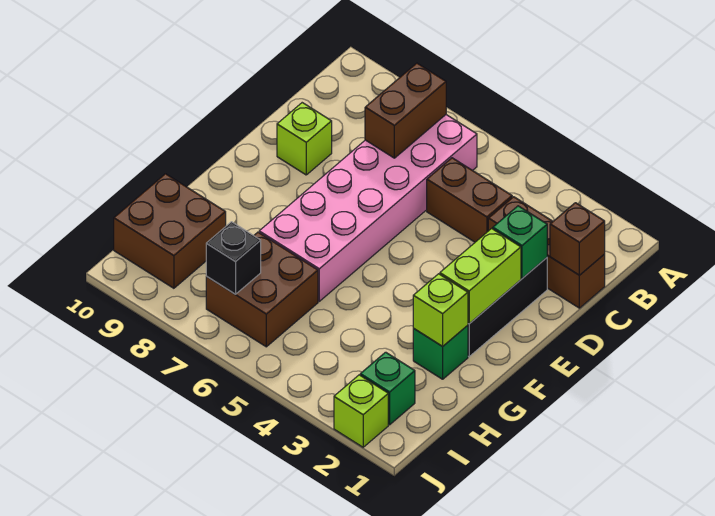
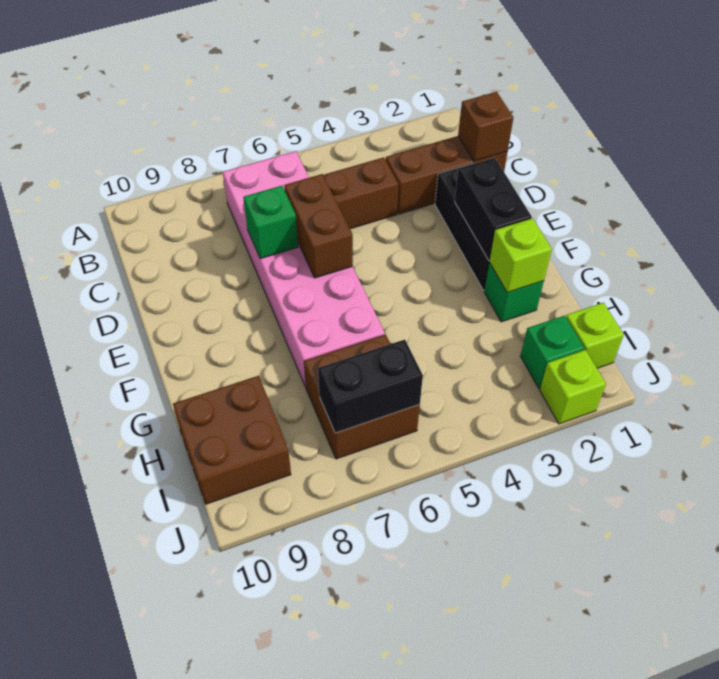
brown 1x2 brick [365,63,446,158] -> brown 1x2 brick moved to [284,174,353,278]
green 1x1 brick [493,206,547,278] -> green 1x1 brick moved to [243,186,298,259]
lime 1x1 brick [277,103,332,175] -> lime 1x1 brick moved to [566,303,624,368]
lime 1x2 brick [440,229,521,324] -> black 1x2 brick [455,158,532,260]
black 1x1 brick [206,222,261,294] -> black 1x2 brick [318,340,423,433]

